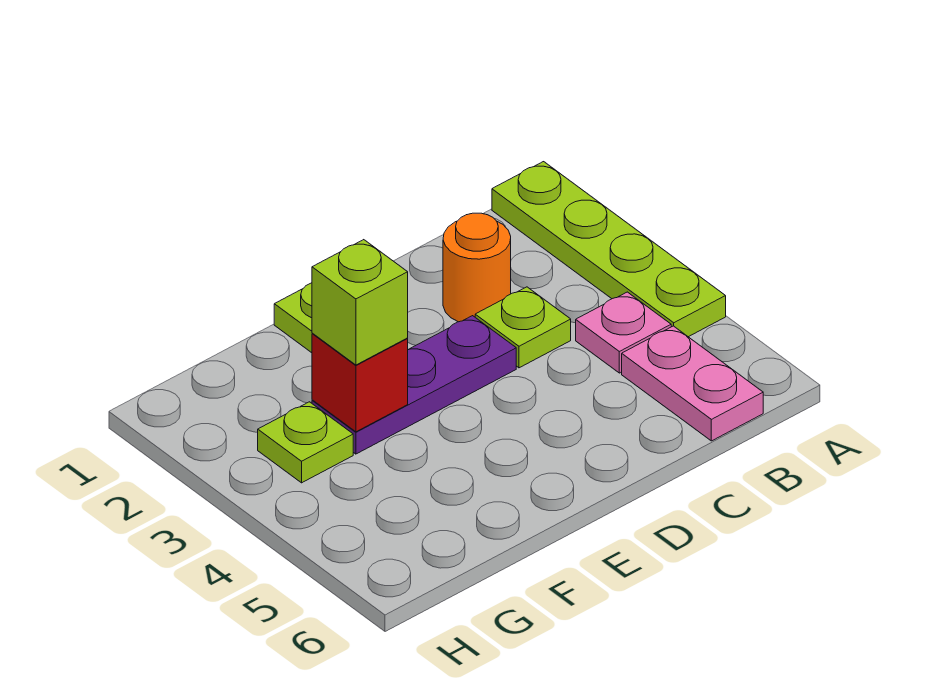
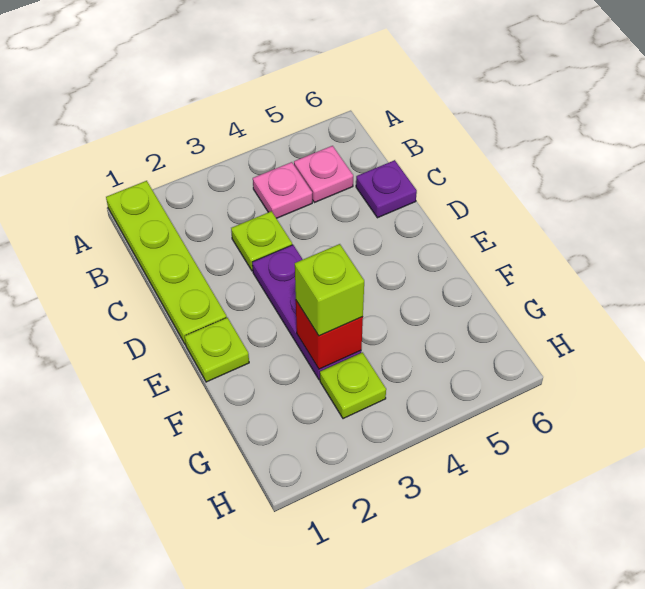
lime 1x4 plate [492,162,726,337] -> lime 1x4 plate turned to [106,181,227,344]
pink 1x2 plate [622,326,763,441] -> pink 1x1 plate [294,146,353,203]
orange 1x1 round brick [443,213,511,322] -> none
none -> purple 1x1 plate [356,160,417,218]

